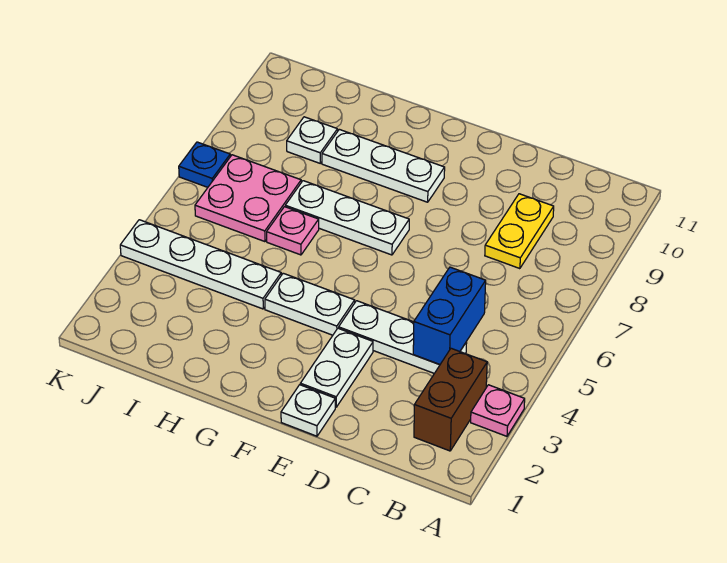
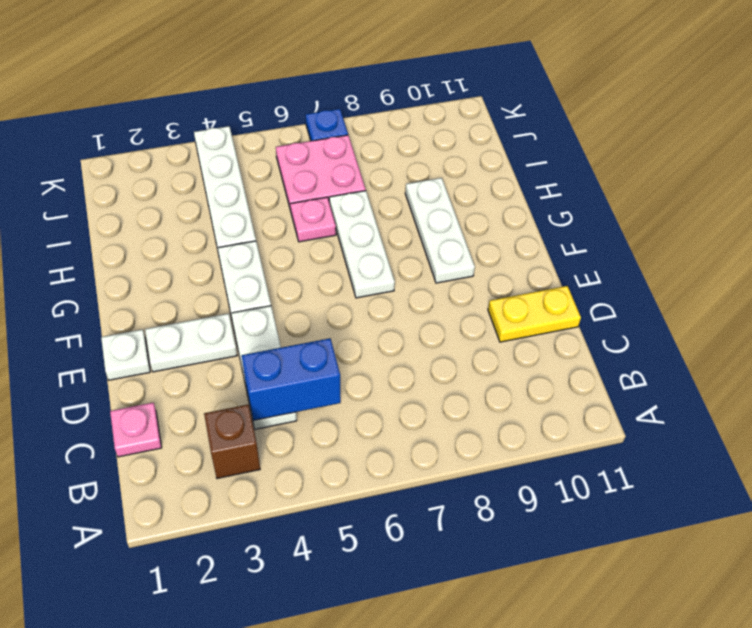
pink 1x1 plate [471,385,525,436] -> pink 1x1 plate moved to [110,402,162,457]
brown 1x2 brick [414,348,487,451] -> brown 1x1 brick [204,405,260,478]
yellow 1x2 plate [485,194,554,269] -> yellow 1x2 plate moved to [488,286,581,342]
white 1x1 plate [287,117,338,163] -> none

